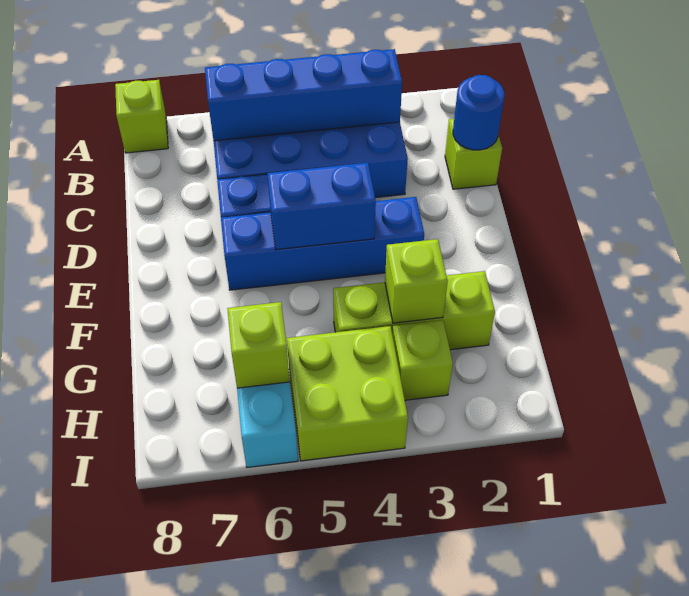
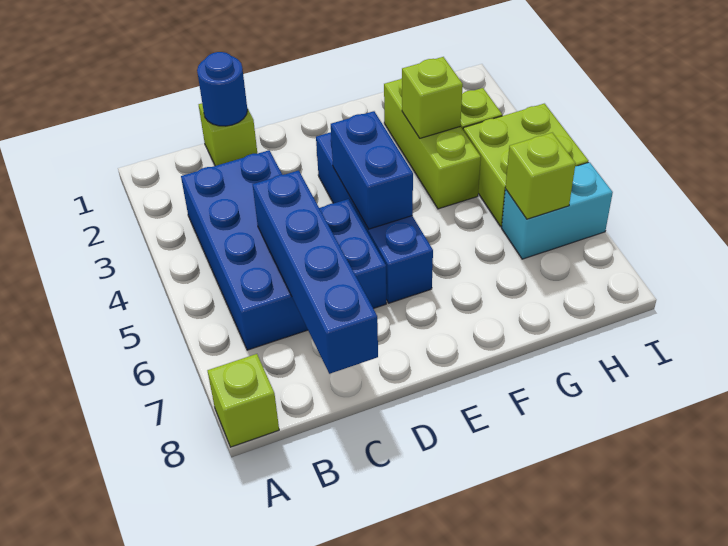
blue 1x4 brick [205,49,402,141] -> blue 1x4 brick moved to [252,170,378,374]

